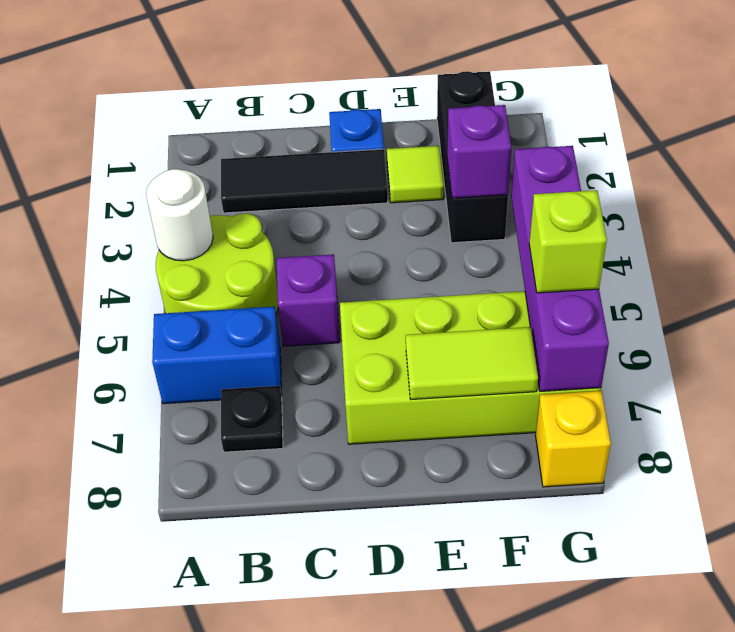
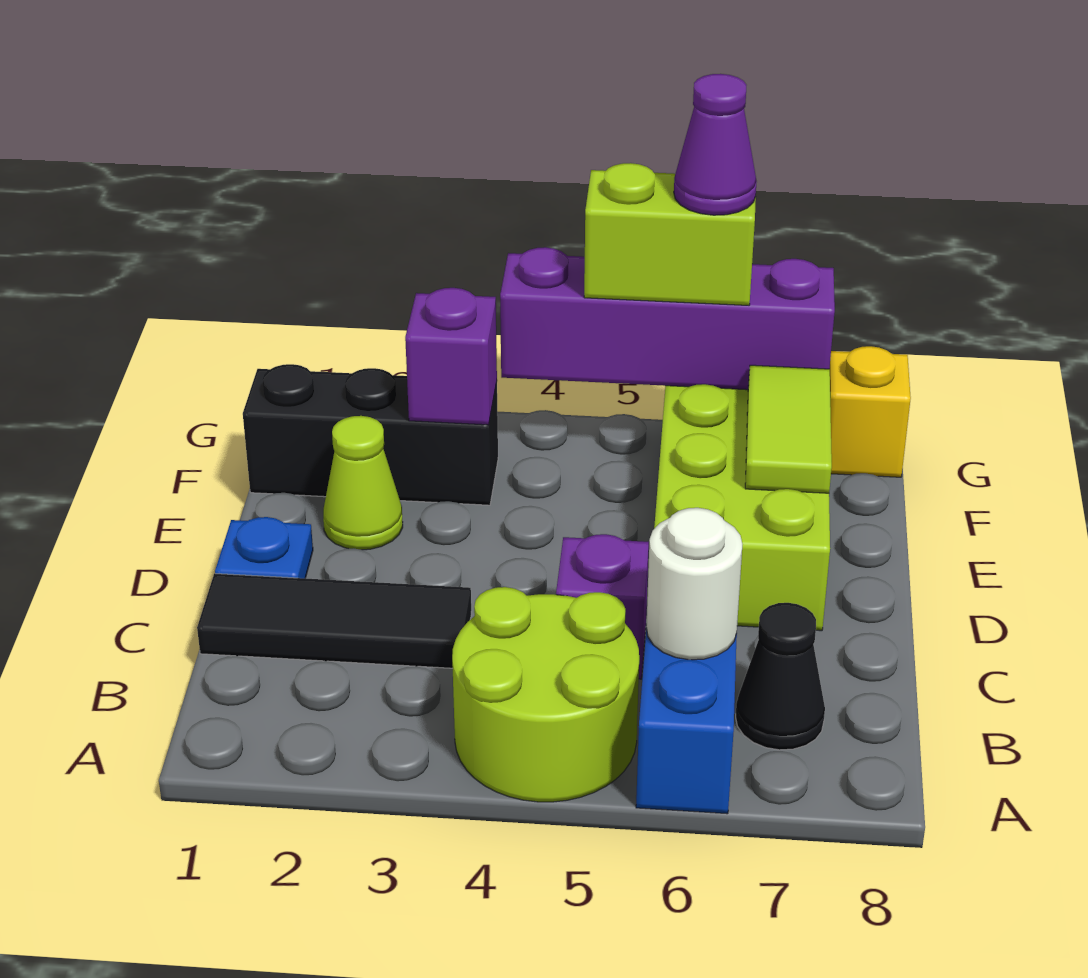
white 1x1 round brick [146,169,213,261] -> white 1x1 round brick moved to [646,508,742,660]
black 1x3 tile [221,149,388,213] -> black 1x3 tile turned to [197,573,471,668]
black 1x1 plate [221,386,283,452] -> black 1x1 cone [736,603,825,750]
lime 1x1 tile [387,146,444,203] -> lime 1x1 cone [323,416,403,550]
lime 1x1 brick [529,190,607,293] -> lime 1x2 brick [584,163,756,305]
none -> purple 1x1 cone [674,74,757,215]

